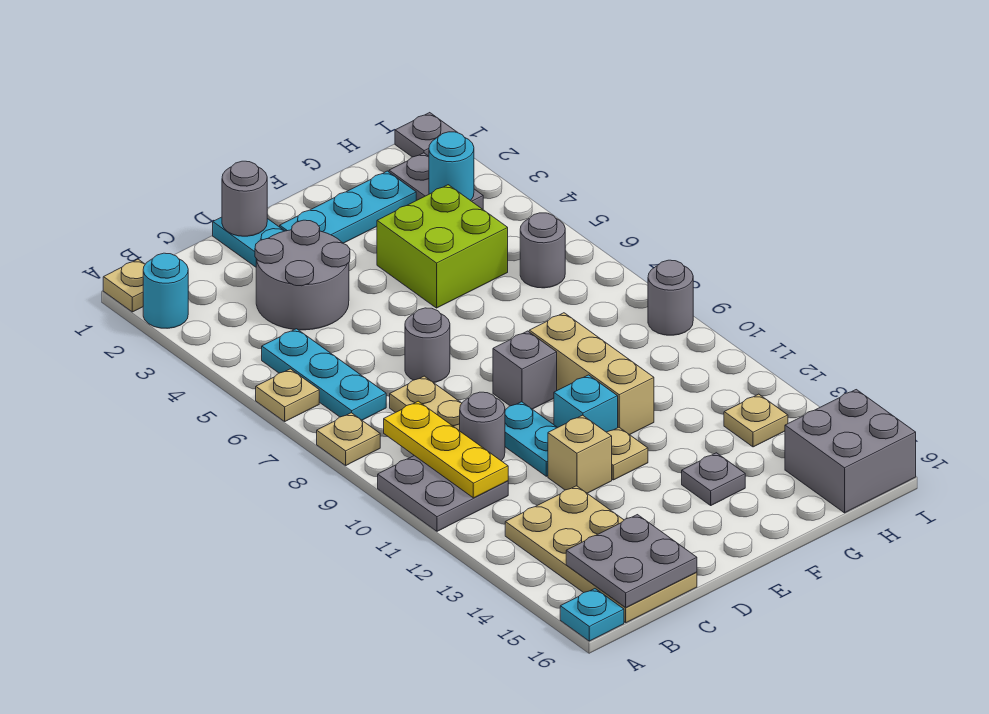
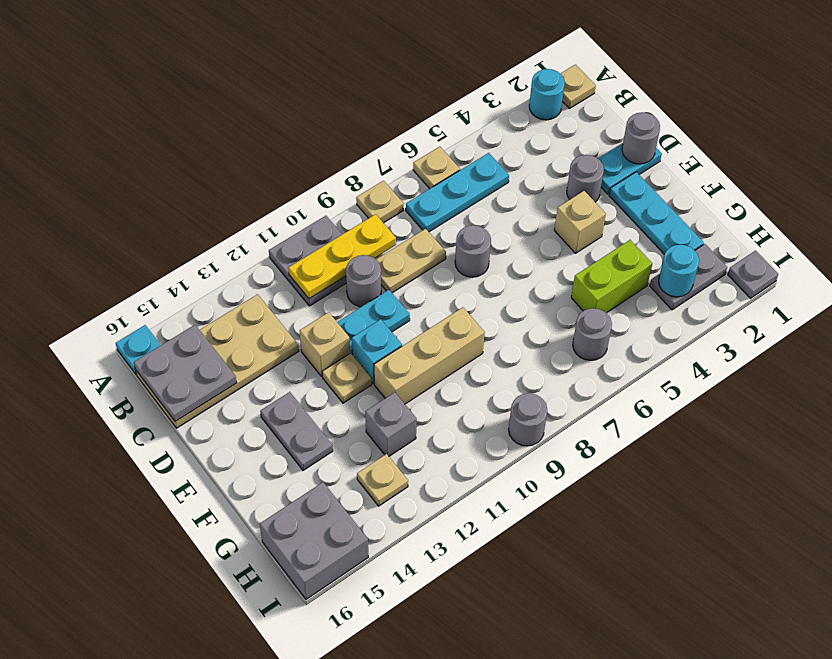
grey 2x2 round brick [255,220,350,330] -> grey 1x1 round brick [567,155,604,202]
none -> tan 1x1 brick [554,191,606,253]
grey 1x1 brick [493,331,557,409] -> grey 1x1 brick moved to [365,392,417,456]
lime 2x2 brick [377,185,508,308] -> lime 1x2 brick [571,240,652,313]
grey 1x1 plate [682,453,745,505] -> grey 1x2 plate [260,392,333,470]

